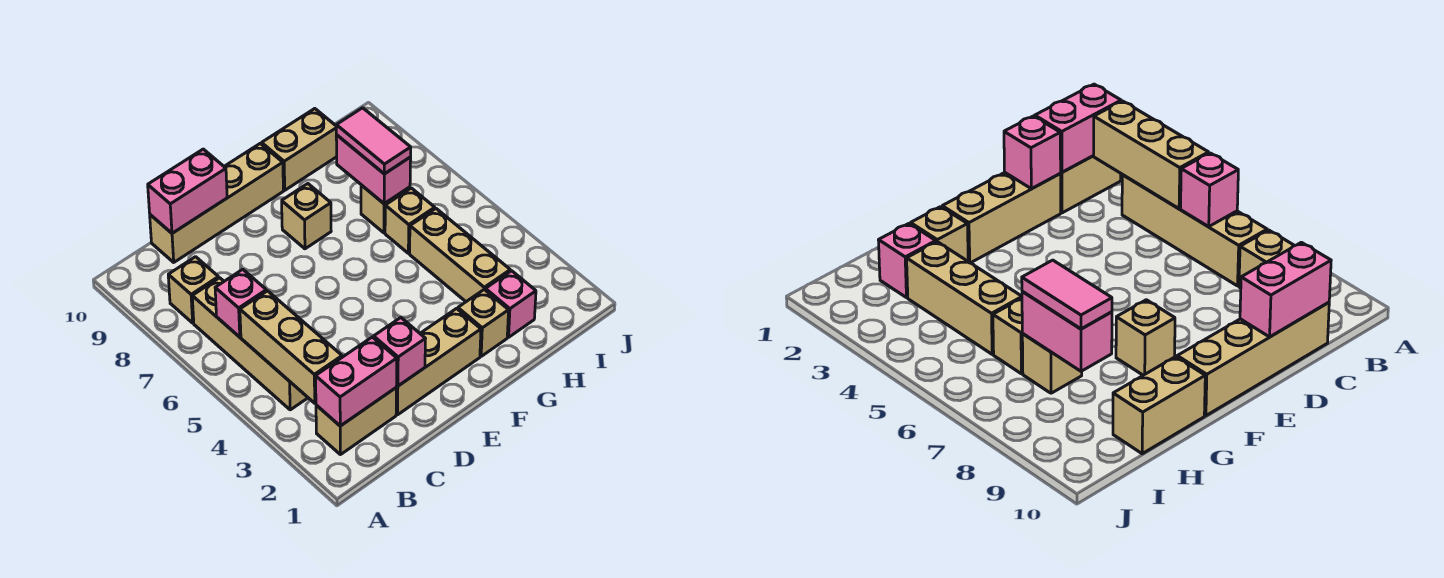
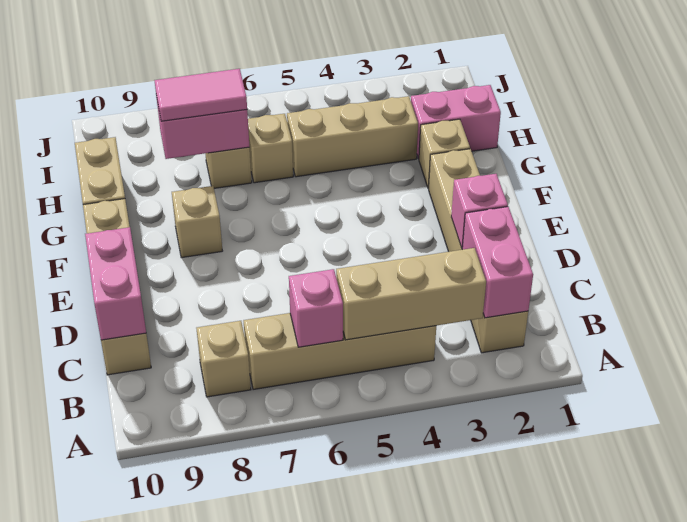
pink 1x1 brick [485,271,536,337] -> pink 1x2 brick [411,85,501,159]

